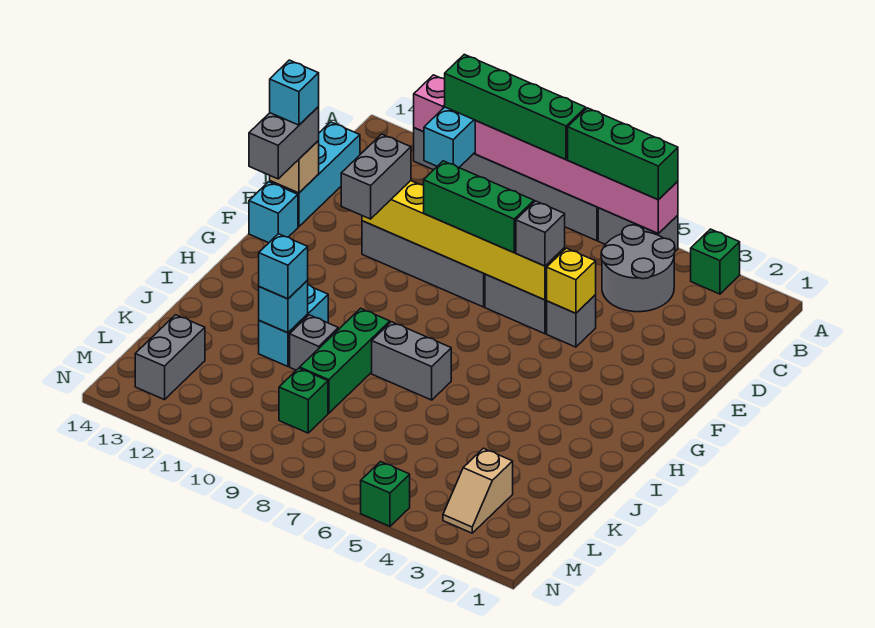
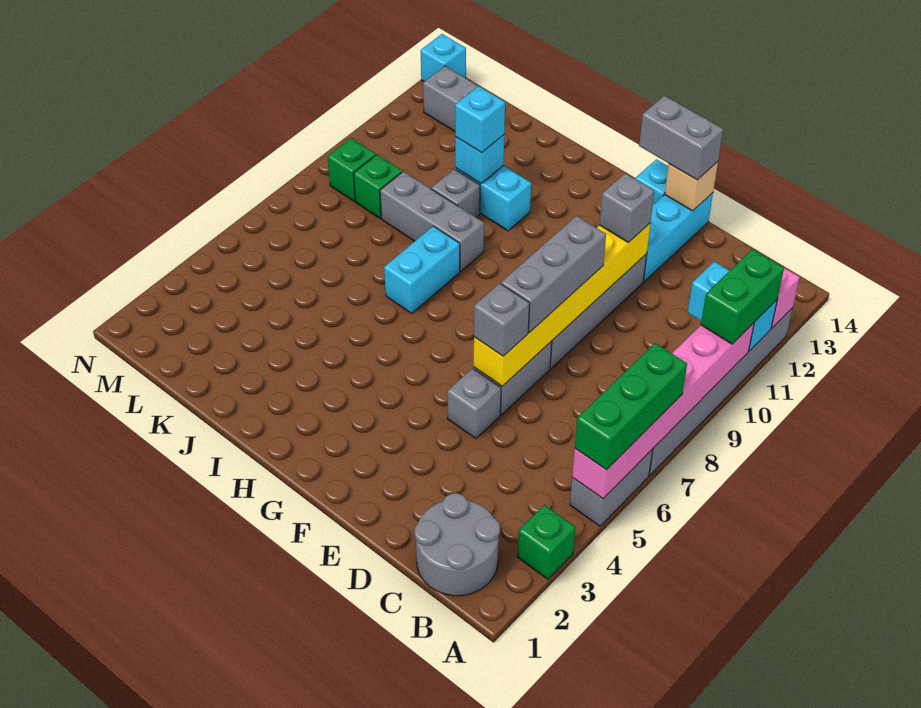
green 1x4 brick [445,54,586,160] -> green 1x2 brick [701,249,784,344]
grey 2x2 round brick [601,225,675,312] -> grey 2x2 round brick moved to [415,493,500,596]
cyan 1x3 brick [270,122,360,227] -> cyan 1x3 brick turned to [643,193,713,282]
yellow 1x1 brick [547,248,596,313] -> none
green 1x3 brick [424,161,534,253] -> grey 1x3 brick [501,216,606,333]
grey 1x2 brick [341,134,411,219] -> grey 1x1 brick [599,173,654,243]
cyan 1x1 brick [270,60,319,125] -> cyan 1x1 brick moved to [421,34,466,81]
grey 1x2 brick [372,322,451,400] -> cyan 1x2 brick [384,226,460,313]
green 1x3 brick [300,308,390,413] -> grey 1x3 brick [380,171,484,271]
tan 1x2 slope [443,448,513,533] -> none
green 1x1 brick [361,462,410,526] -> green 1x1 brick moved to [328,138,376,201]

